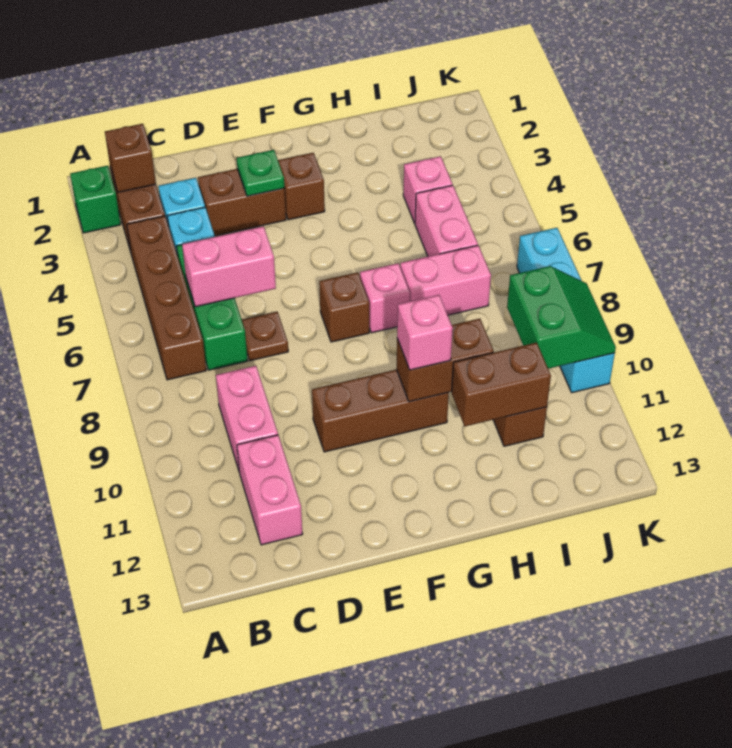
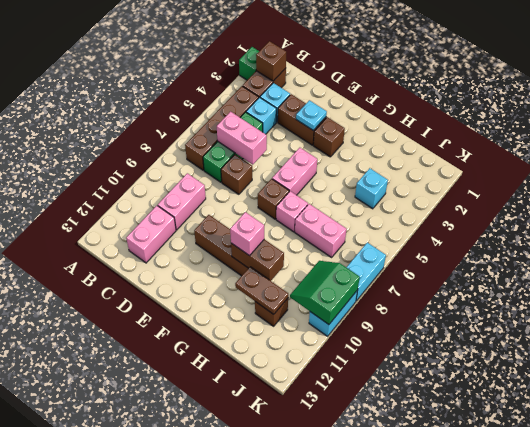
brown 1x1 plate [242,312,288,361] -> brown 1x1 brick [221,154,252,194]
green 1x1 plate [237,150,284,196] -> cyan 1x1 plate [296,100,327,130]
brown 1x2 brick [452,343,551,427] -> brown 1x2 plate [235,267,288,314]
pink 1x1 brick [403,156,452,223] -> cyan 1x1 brick [355,168,388,209]
pink 1x2 brick [415,185,478,256] -> pink 1x2 brick moved to [272,148,317,195]
green 2x2 slope [507,266,616,369] -> green 2x2 slope turned to [290,261,360,324]

